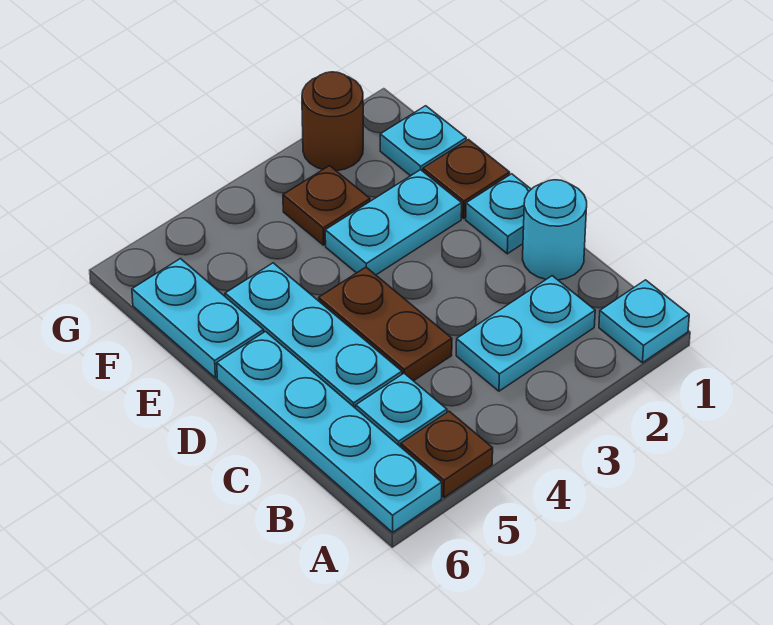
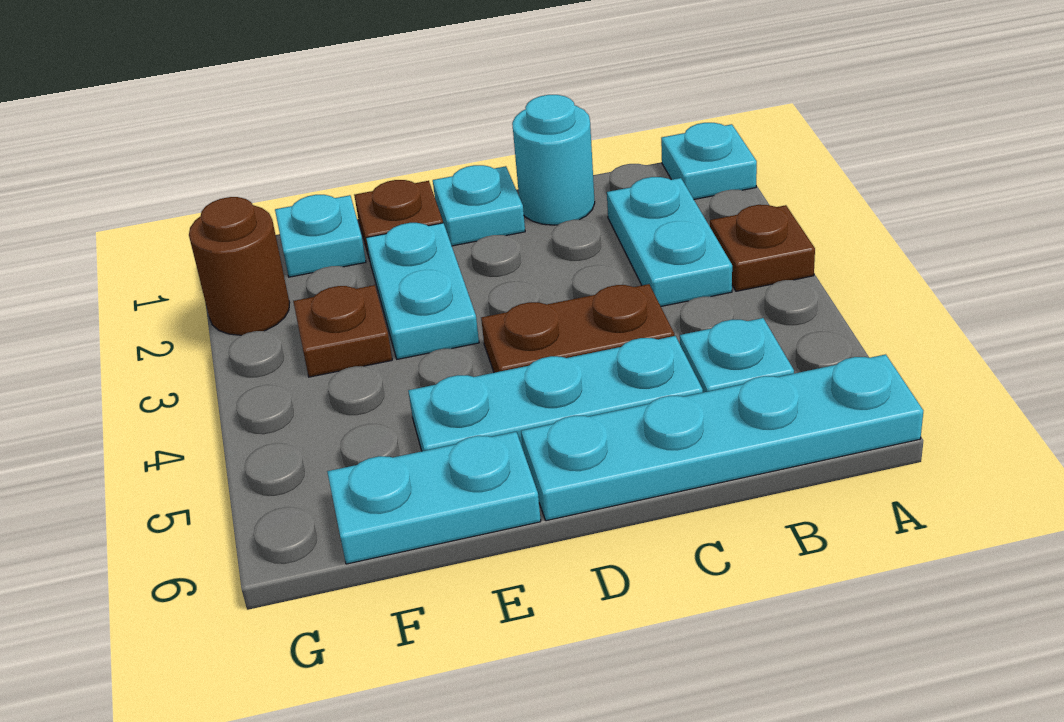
brown 1x1 plate [401,411,493,497] -> brown 1x1 plate moved to [710,205,815,291]

